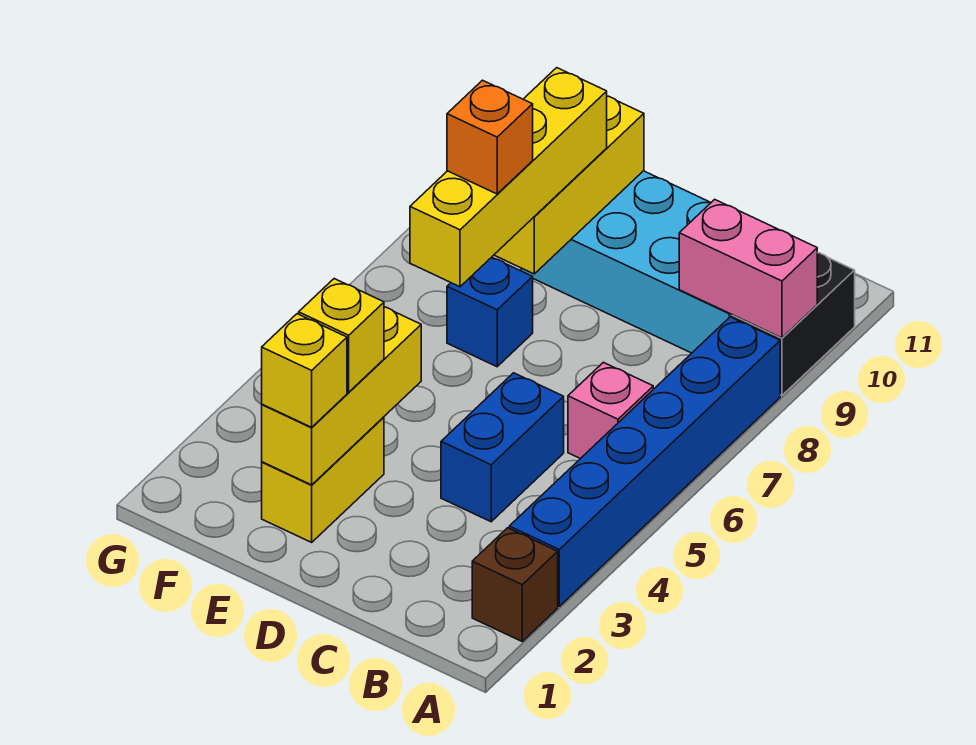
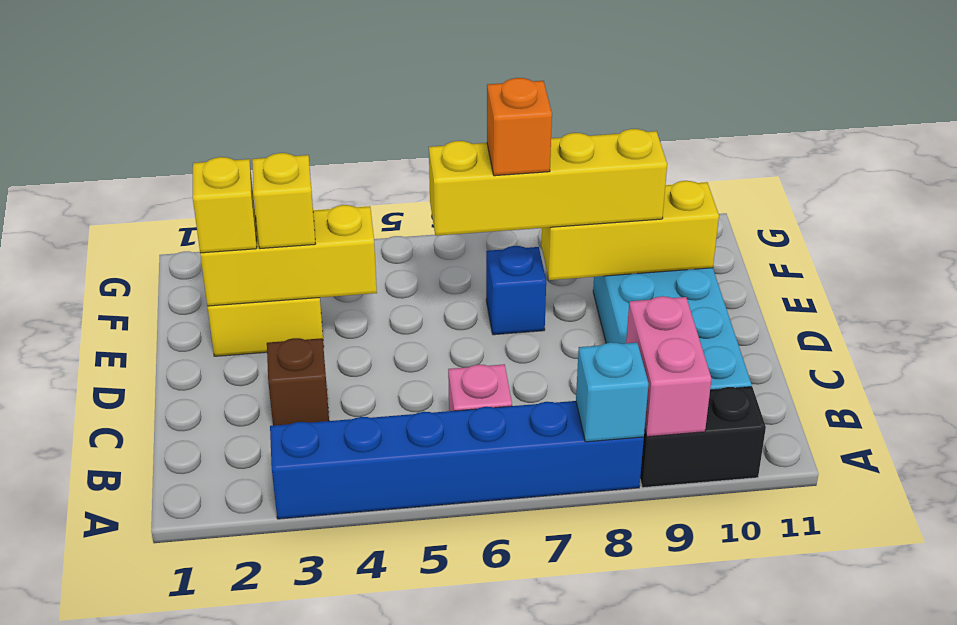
brown 1x1 brick [472,528,558,641] -> brown 1x1 brick moved to [267,338,329,426]
none -> cyan 1x1 brick [576,342,649,442]
blue 1x2 brick [441,373,564,522] -> none

